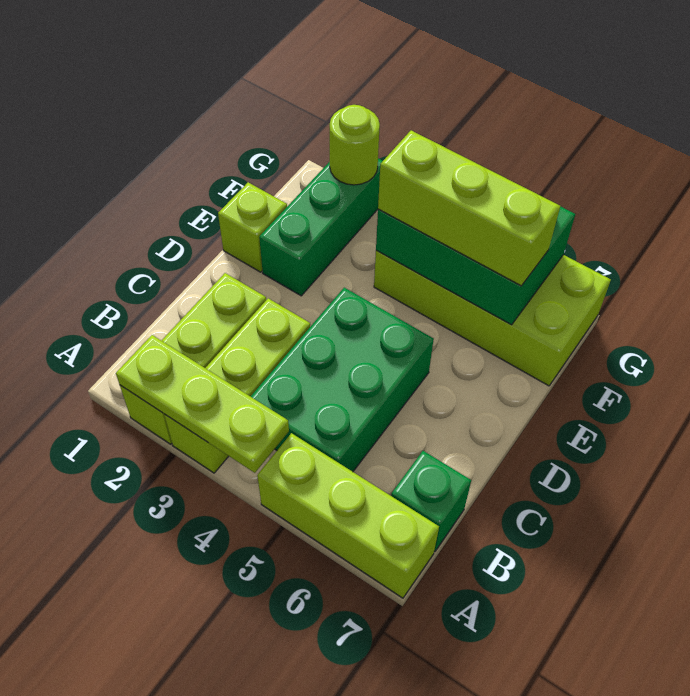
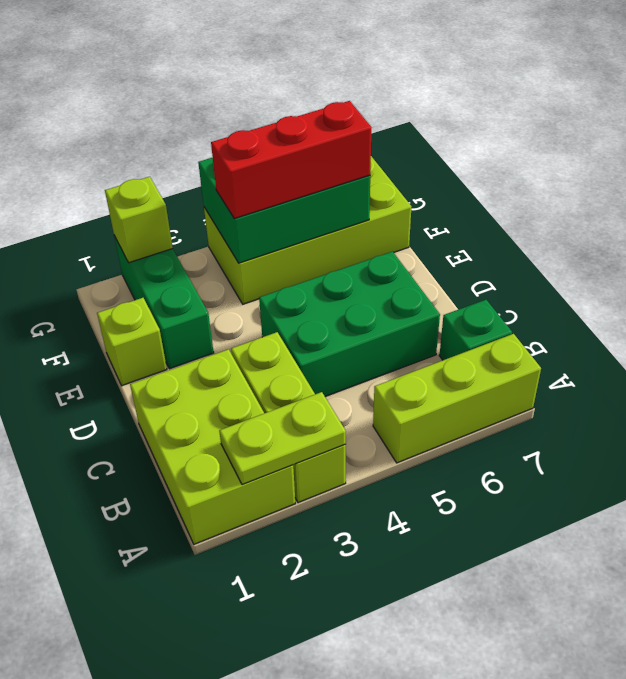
lime 1x3 brick [120,273,266,444] -> lime 2x3 brick [130,349,295,544]
lime 1x3 plate [116,335,289,473] -> lime 1x2 plate [219,392,346,485]
green 2x3 brick [251,288,434,472] -> green 2x3 brick turned to [259,252,440,397]
lime 1x3 brick [378,130,560,286] -> red 1x3 brick [211,101,372,219]
lime 1x1 round brick [330,105,380,185] -> lime 1x1 brick [105,177,173,263]

